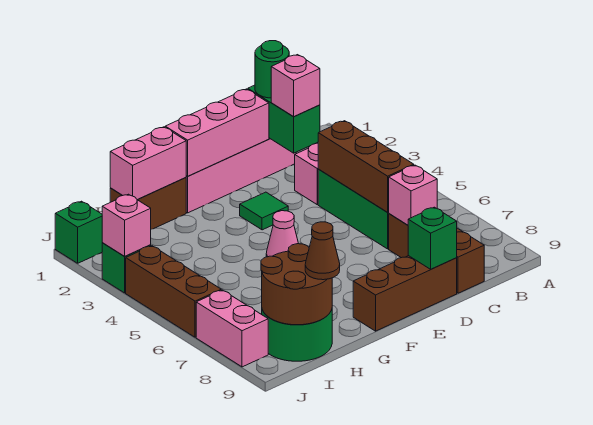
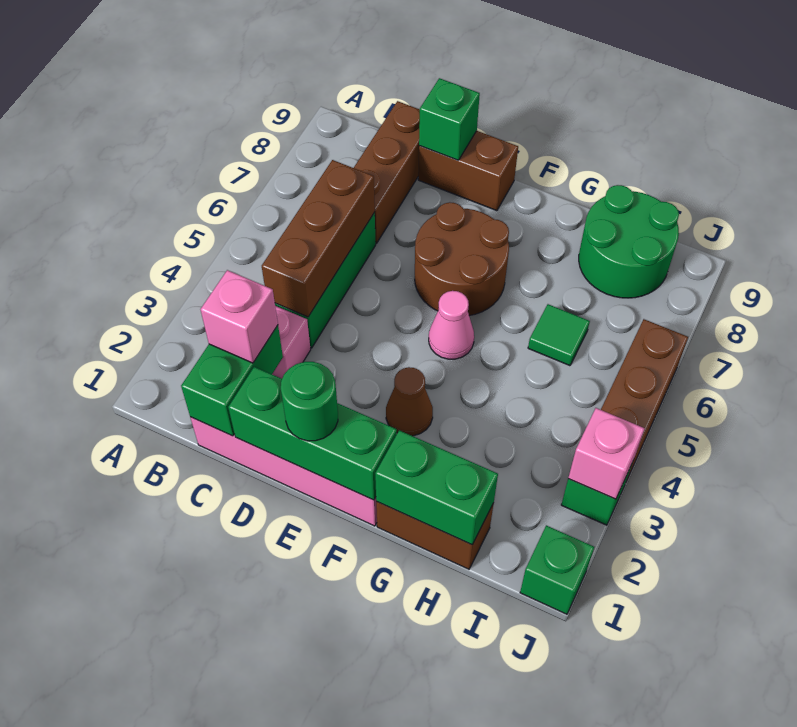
green 1x1 round brick [255,41,289,98] -> green 1x1 round brick moved to [281,362,338,441]
pink 1x1 brick [389,165,437,225] -> none
pink 1x3 brick [165,89,269,176] -> green 1x3 brick [228,367,397,500]
brown 1x3 brick [353,256,457,331] -> brown 1x2 brick [418,131,518,211]
green 1x1 tile [240,192,288,230] -> green 1x1 tile moved to [528,304,590,366]
pink 1x2 brick [110,127,186,200] -> green 1x2 brick [375,430,498,545]
brown 2x2 round brick [261,244,332,325] -> brown 2x2 round brick moved to [415,202,509,316]
brown 1x1 cone [305,222,340,280] -> brown 1x1 cone moved to [386,367,433,436]
pink 1x2 brick [196,290,268,367] -> none

